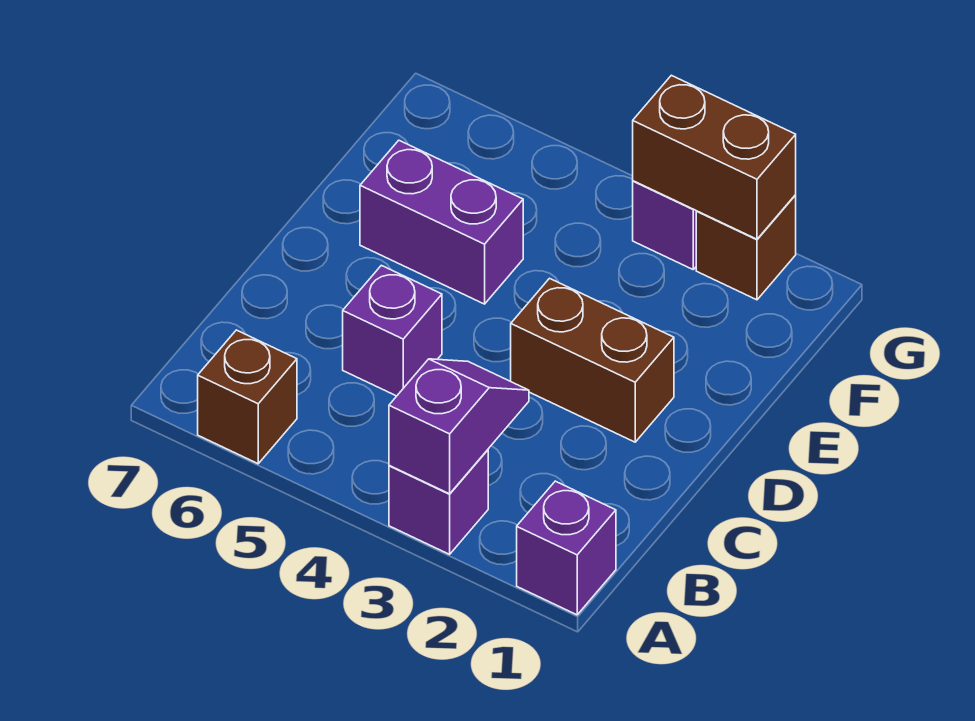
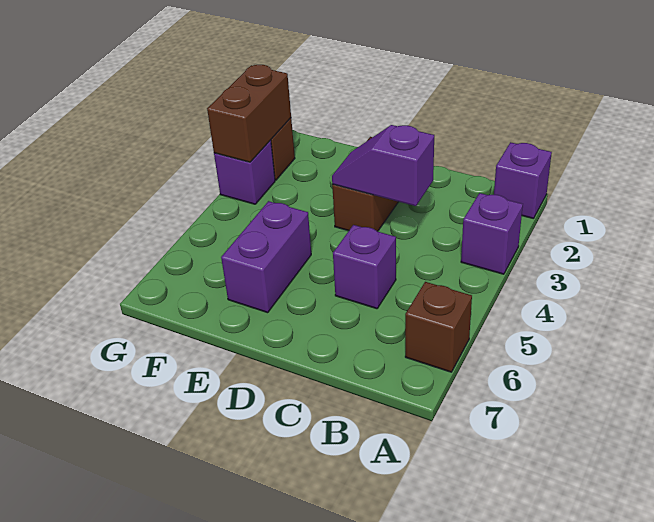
purple 1x2 slope [389,359,529,494] -> purple 1x2 slope moved to [332,125,434,206]

